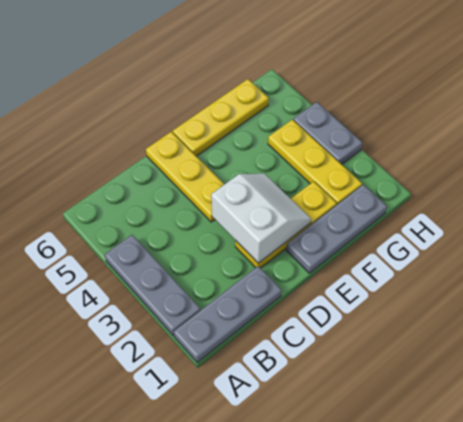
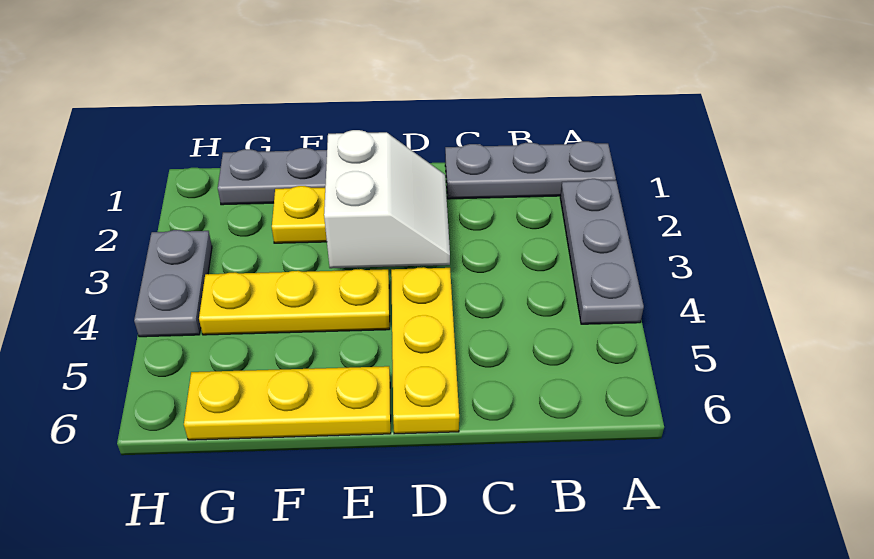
white 2x2 slope [211,174,311,263] -> white 2x2 slope turned to [324,130,450,268]
yellow 1x3 plate [268,120,362,204] -> yellow 1x3 plate turned to [199,269,390,335]

